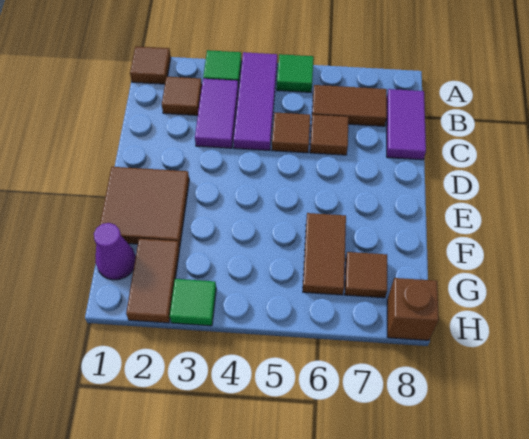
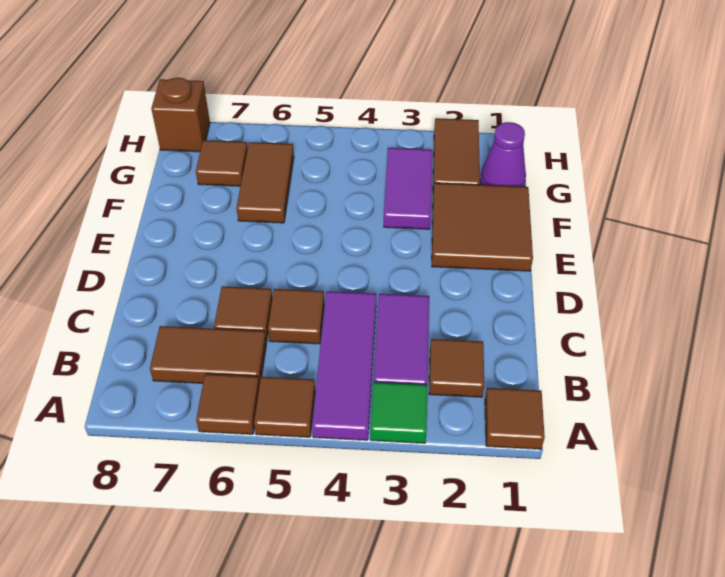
green 1x1 tile [277,54,314,92] -> brown 1x1 tile [254,377,315,437]
none -> brown 1x1 tile [196,374,260,434]
purple 1x2 tile [387,89,426,160] -> purple 1x2 tile moved to [384,148,432,229]
green 1x1 tile [170,279,216,326] -> none

